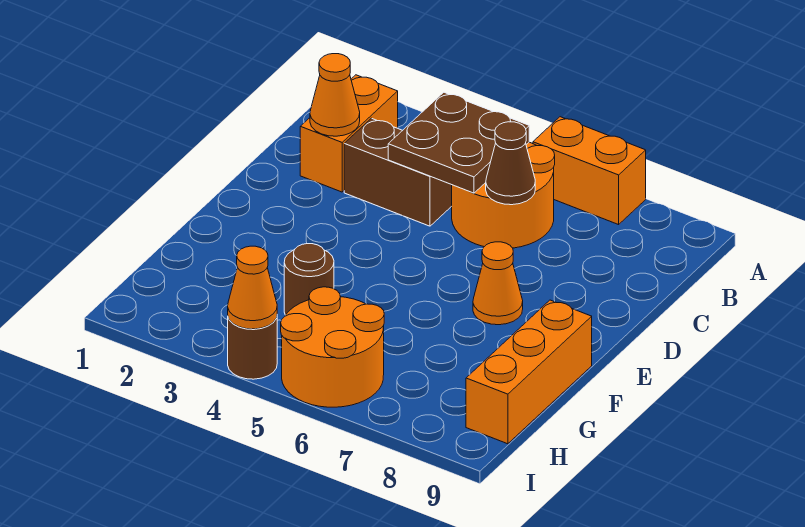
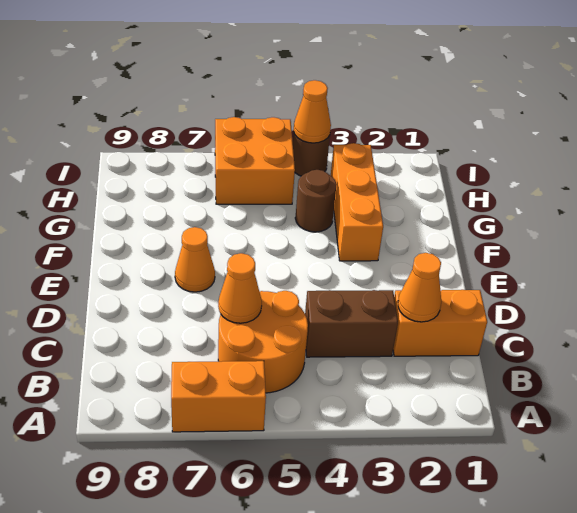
orange 1x2 brick [300,75,398,192] -> orange 1x2 brick turned to [393,290,487,356]
brown 2x2 plate [388,92,529,193] -> none
brown 1x1 cone [486,122,535,205] -> orange 1x1 cone [218,253,262,323]
orange 1x3 brick [466,300,592,444] -> orange 1x3 brick moved to [331,143,383,261]
orange 2x2 round brick [281,287,384,407] -> orange 2x2 brick [215,117,295,204]

